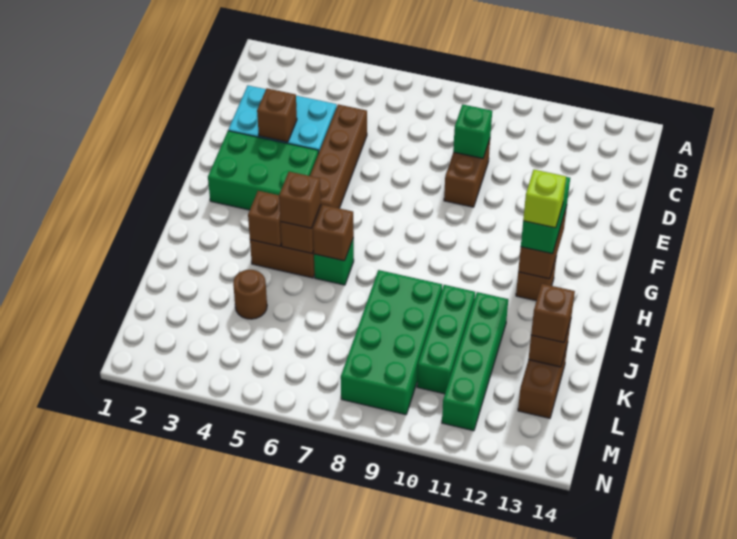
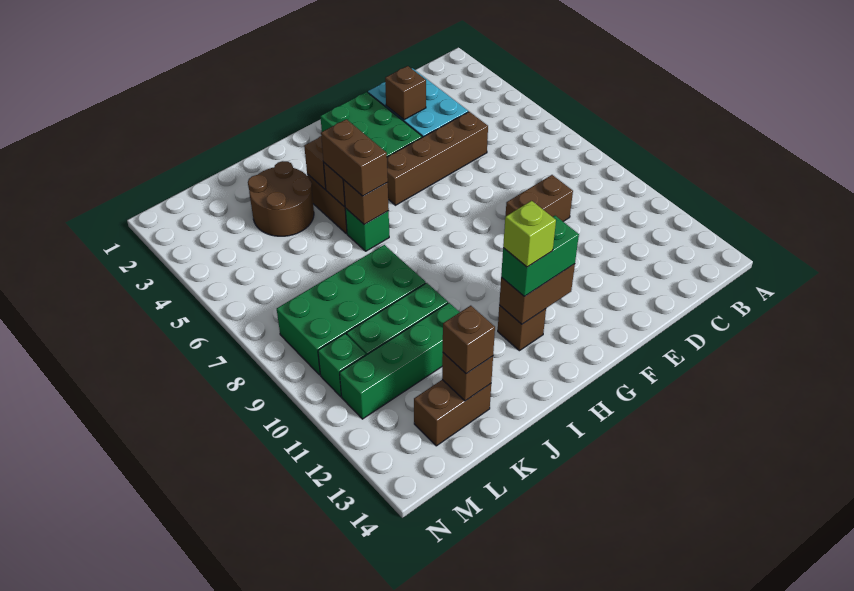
green 1x1 brick [453,104,492,158] -> green 1x1 brick moved to [318,334,366,397]
brown 1x1 brick [279,172,321,228] -> brown 1x2 brick [321,119,388,196]
brown 1x1 round brick [233,270,267,319] -> brown 2x2 round brick [248,161,314,236]

